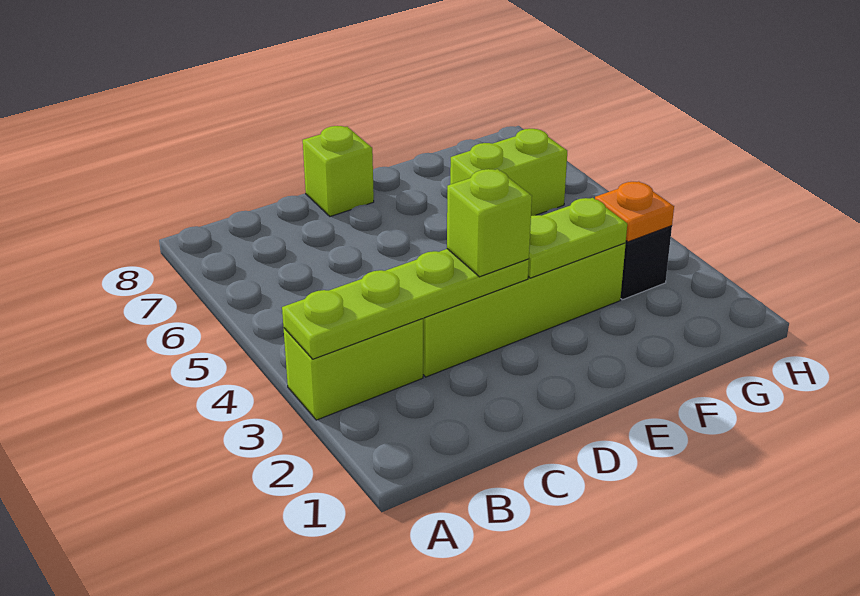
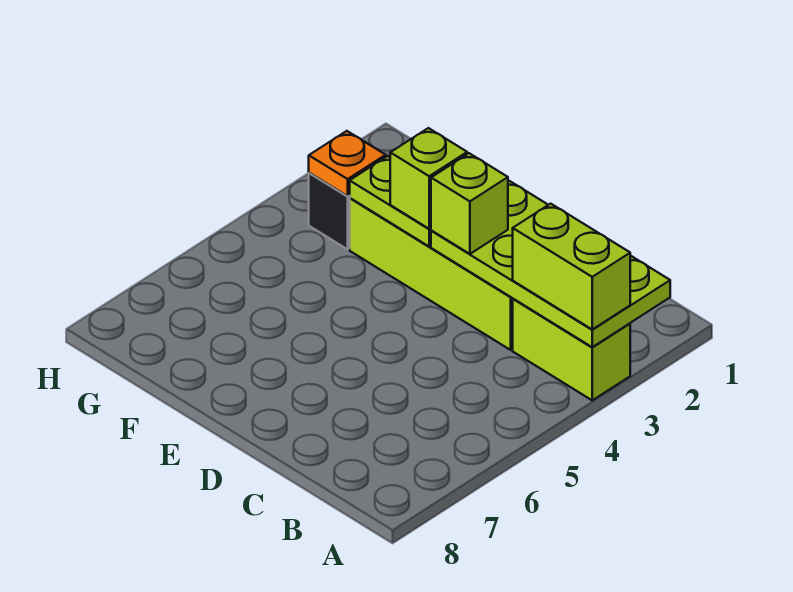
lime 1x4 plate [282,249,529,359] -> lime 2x4 plate [431,181,670,347]
lime 1x1 brick [303,126,374,216] -> lime 1x1 brick moved to [390,128,467,229]
lime 1x2 brick [450,129,567,216] -> lime 1x2 brick moved to [513,204,630,329]

